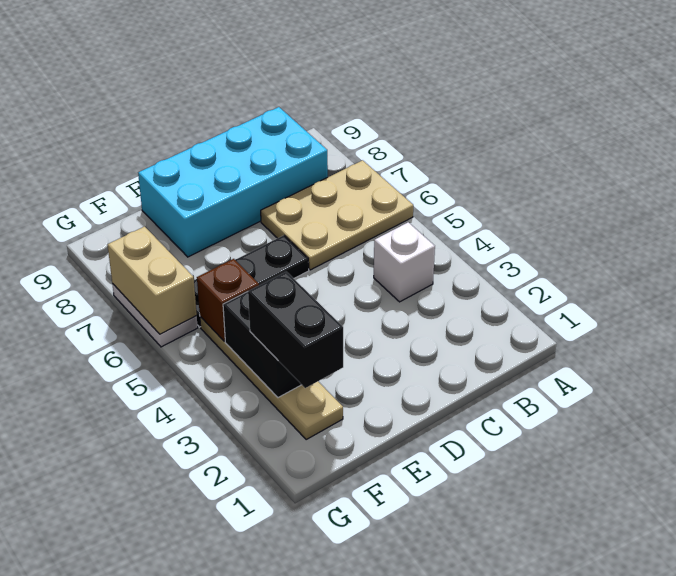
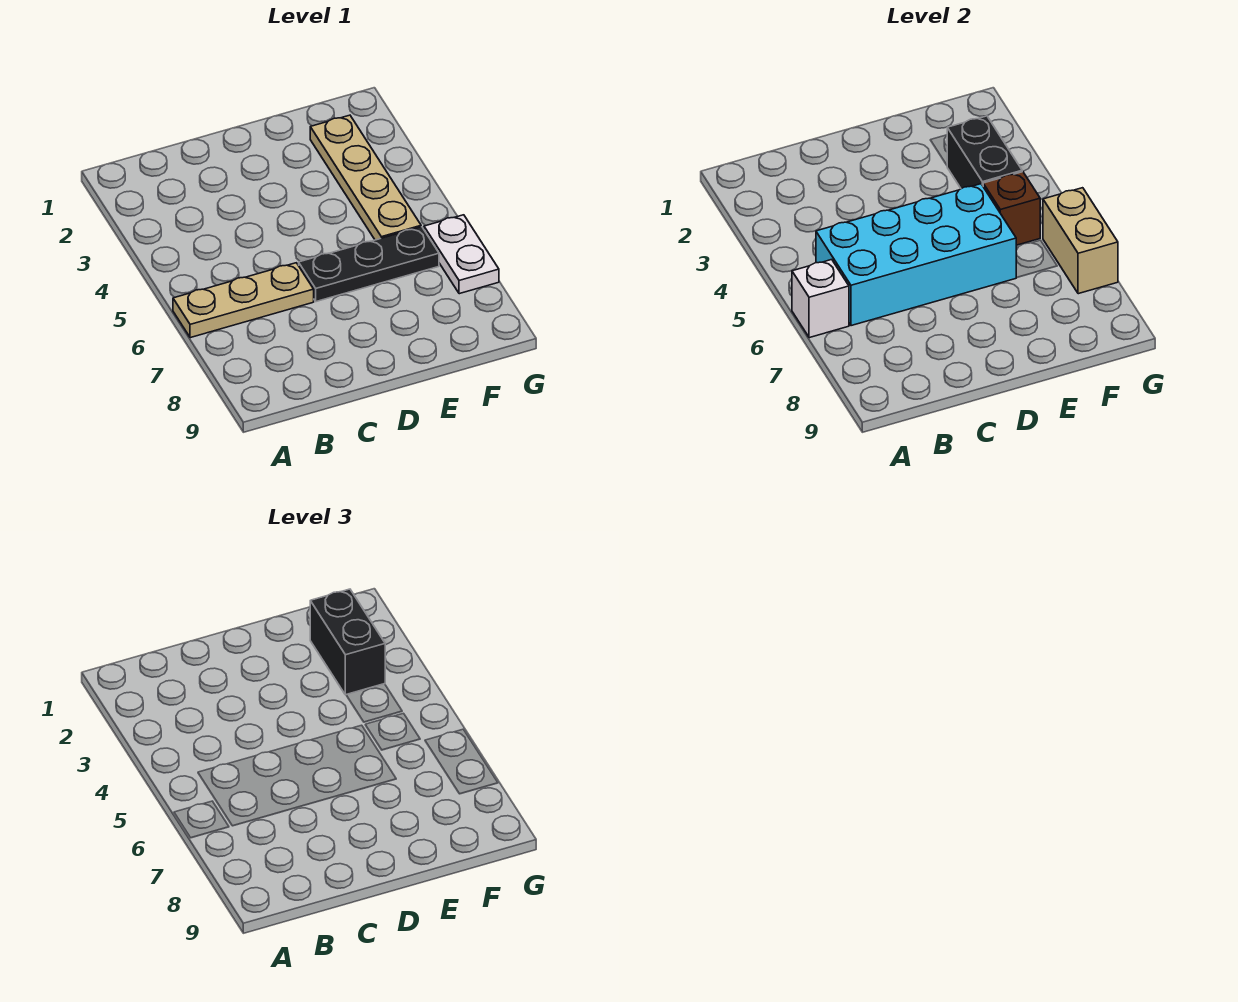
tan 2x3 plate [261,160,413,270] -> tan 1x3 plate [173,263,314,338]
white 1x1 brick [374,222,435,302] -> white 1x1 brick moved to [792,260,849,338]
cyan 2x4 brick [138,107,328,257] -> cyan 2x4 brick moved to [816,184,1017,326]

